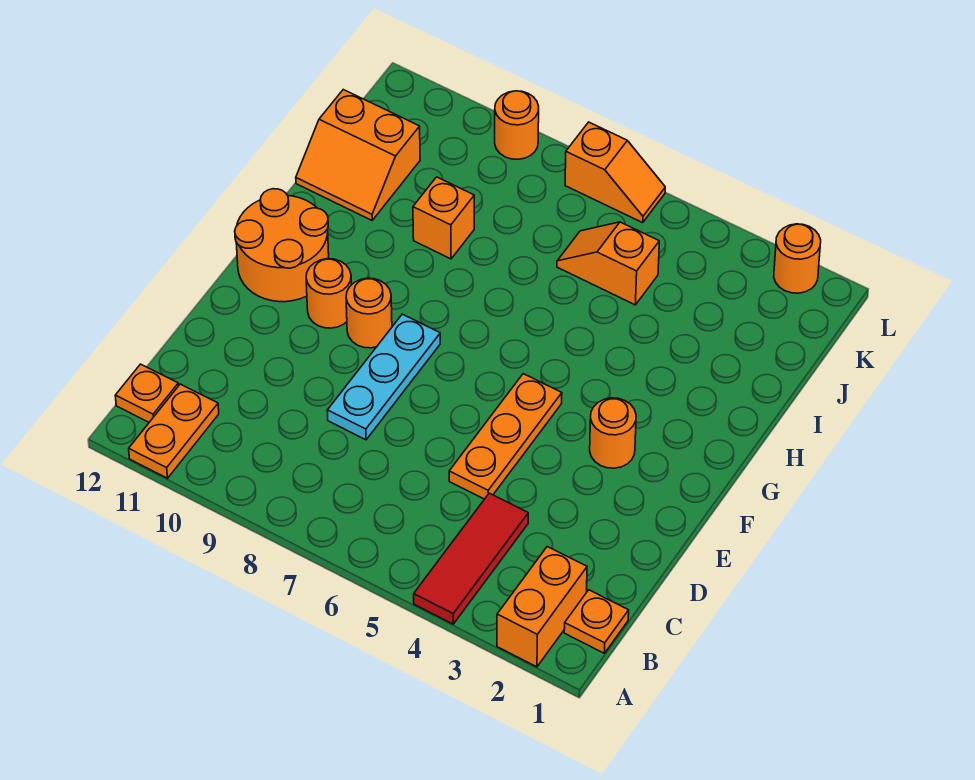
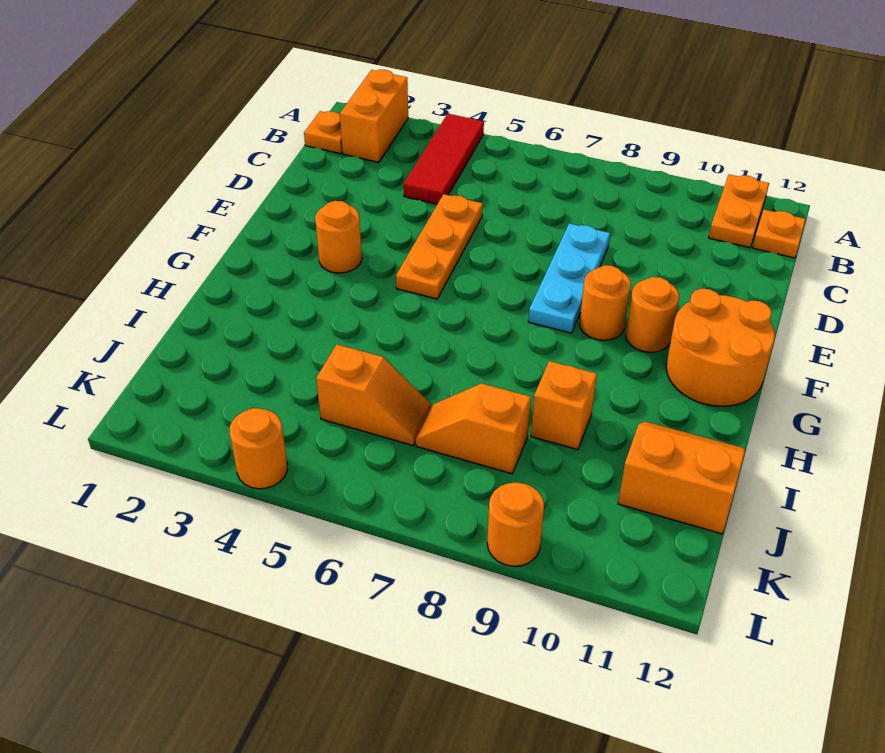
orange 1x1 round brick [774,224,821,293] -> orange 1x1 round brick moved to [230,408,287,489]
orange 1x2 slope [565,122,665,223] -> orange 1x2 slope moved to [416,383,531,474]

